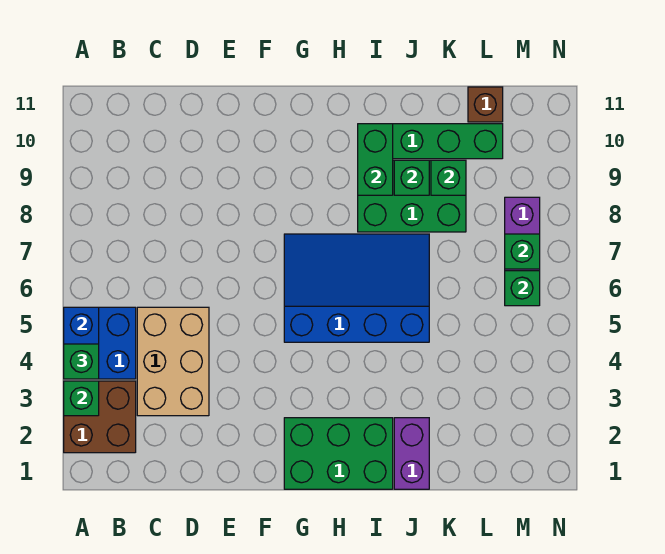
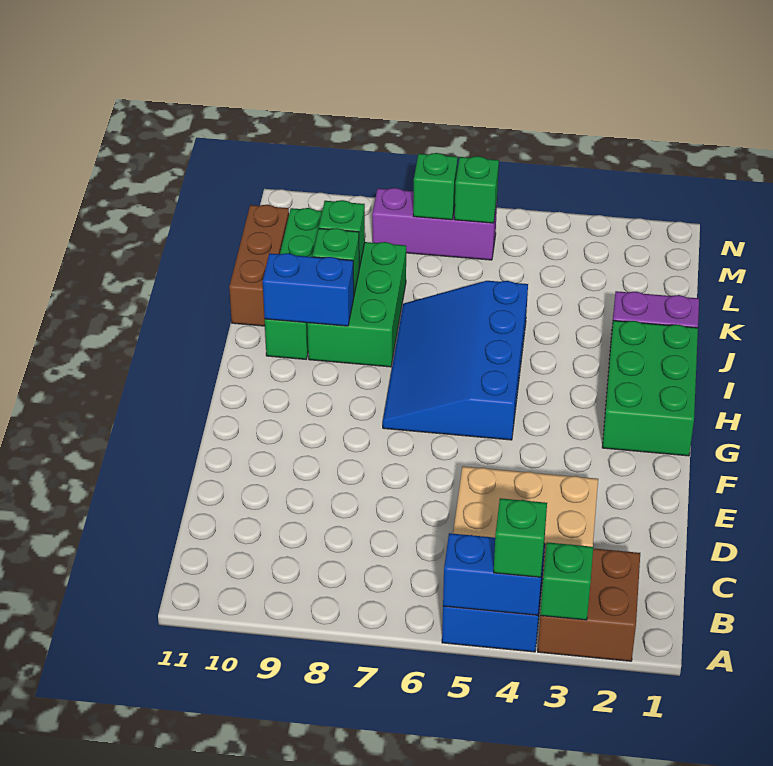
green 1x2 brick [358,124,393,195] -> blue 1x2 brick [263,253,354,326]
brown 1x1 brick [468,87,503,122] -> brown 1x3 brick [229,205,289,326]

